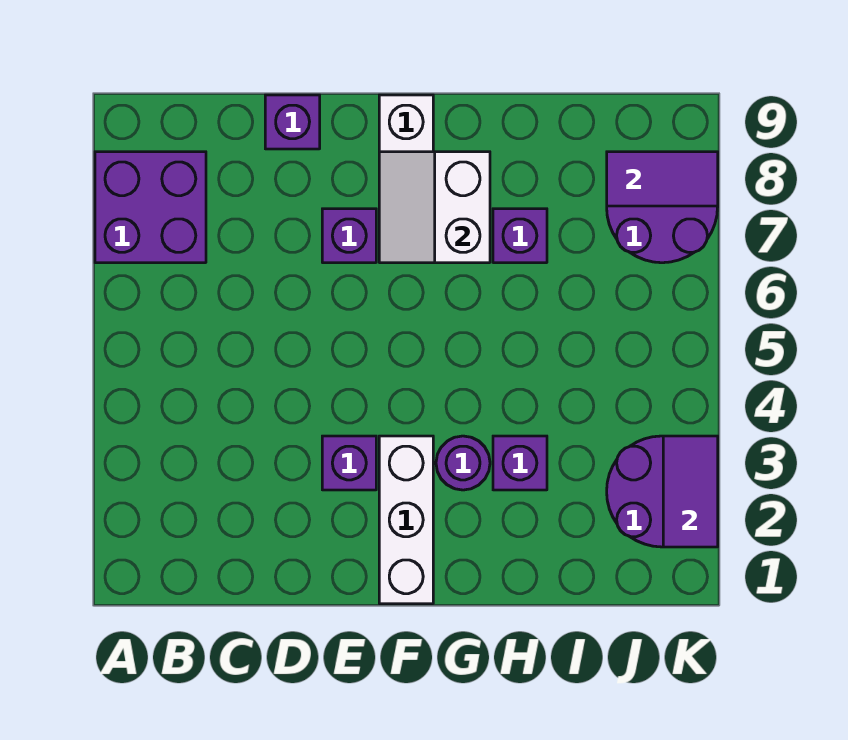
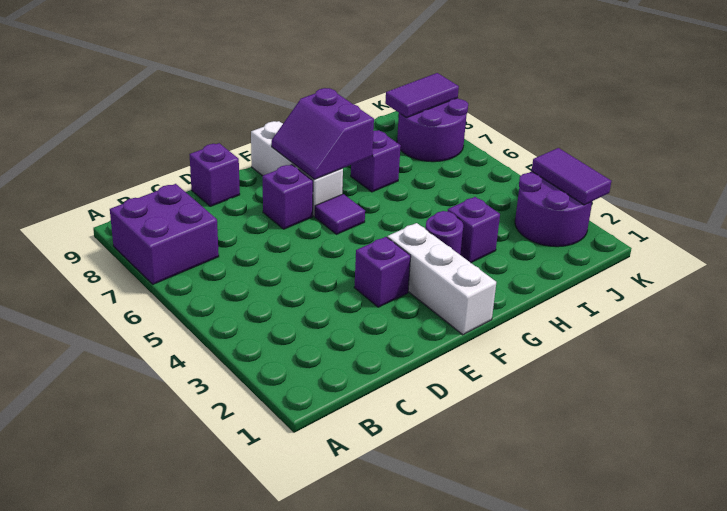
none -> purple 1x1 tile [315,194,365,234]
white 2x2 slope [379,152,490,263] -> purple 2x2 slope [272,88,374,180]

